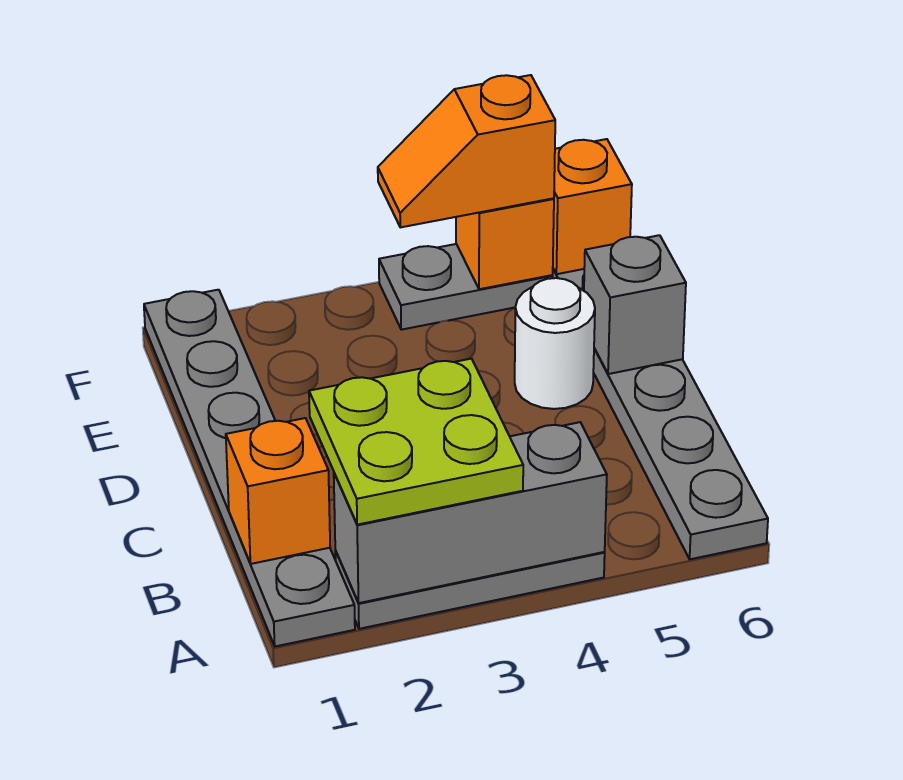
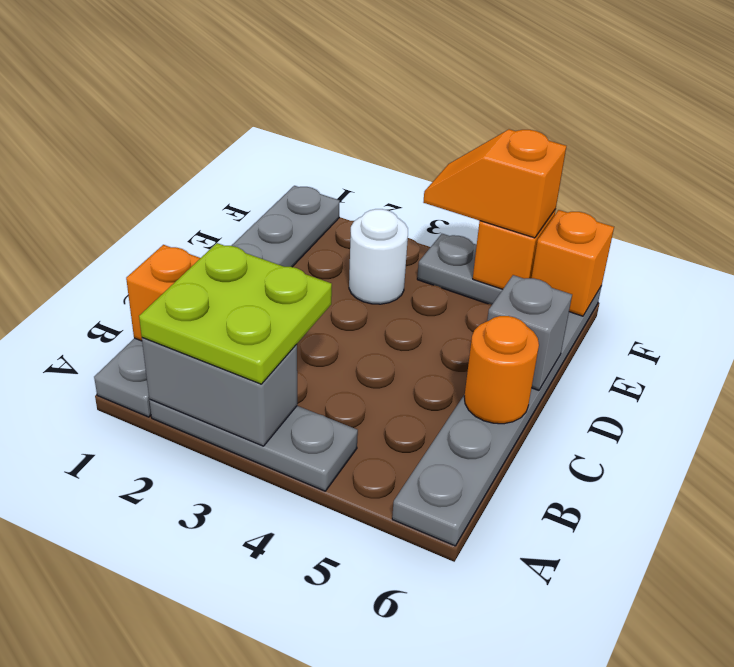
grey 1x3 brick [334,422,607,603] -> grey 1x2 brick [142,338,297,446]
none -> orange 1x1 round brick [464,316,539,424]
white 1x1 round brick [515,278,595,409] -> white 1x1 round brick moved to [349,209,408,304]

